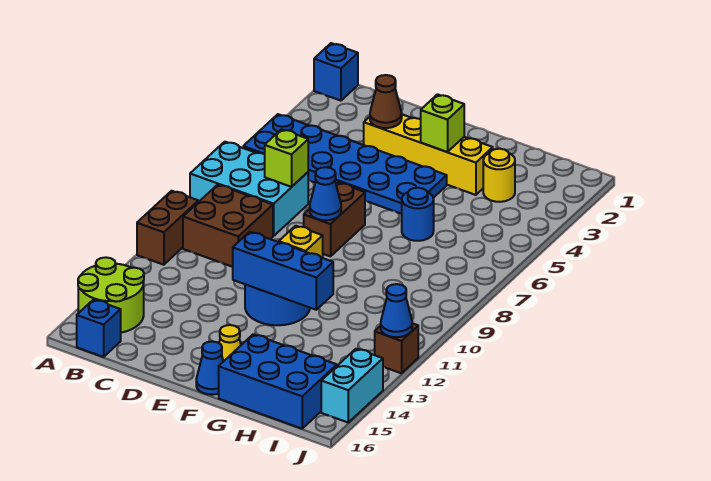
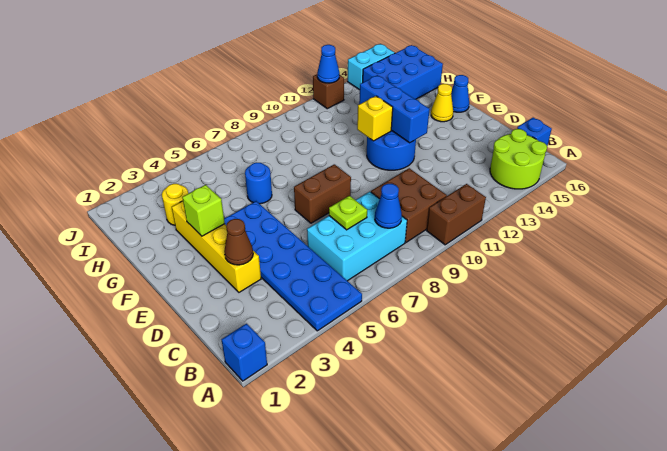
cyan 2x3 brick [190,142,308,236] -> cyan 2x3 brick turned to [307,192,407,281]
lime 1x1 brick [265,129,308,187] -> lime 1x1 plate [329,196,367,230]
blue 1x1 cone [310,167,341,220] -> blue 1x1 cone moved to [375,184,402,228]
blue 2x3 brick [219,334,337,429] -> blue 2x3 brick turned to [363,45,443,99]

